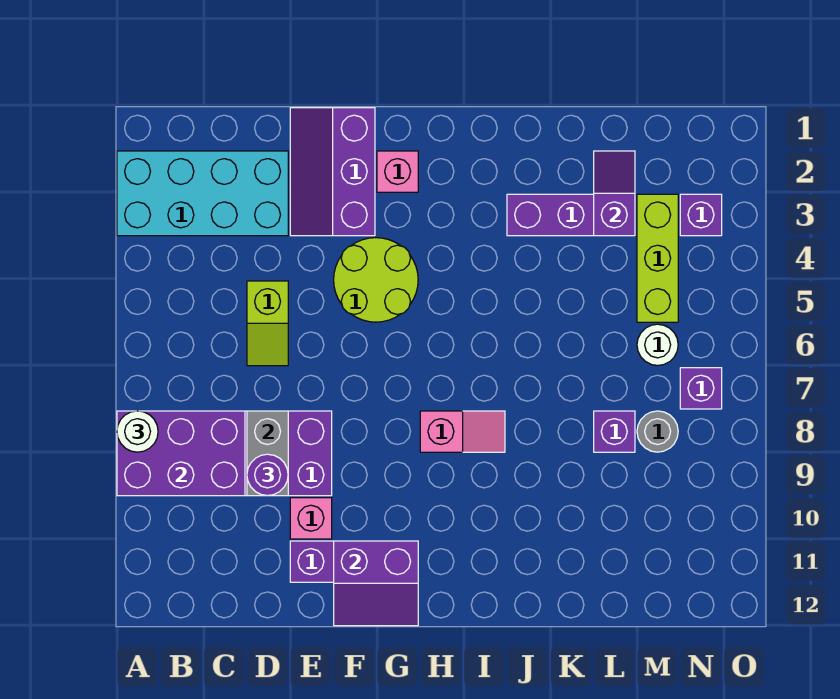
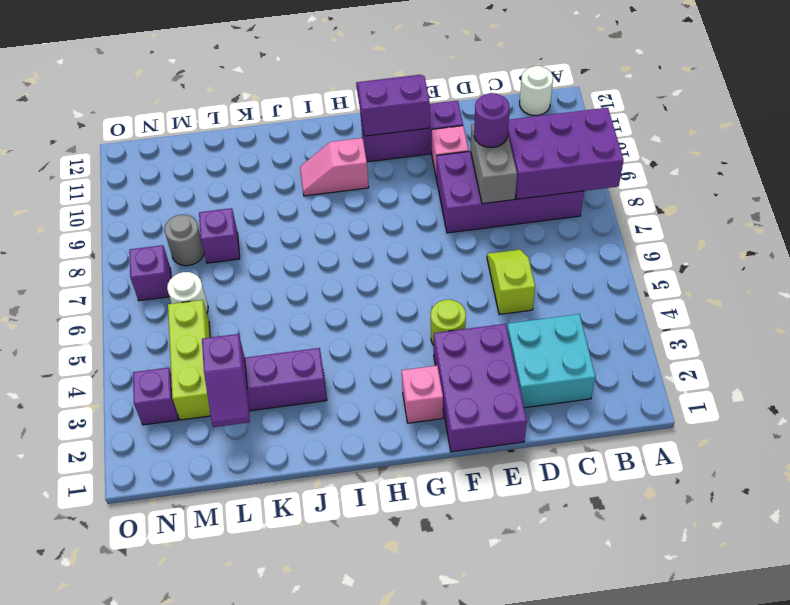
cyan 2x4 brick [117,151,288,236] -> cyan 2x2 brick [507,314,595,408]
white 1x1 round brick [117,411,158,452] -> white 1x1 round brick moved to [520,66,553,115]
purple 2x3 slope [290,108,375,236] -> purple 2x3 brick [434,324,527,452]
lime 2x2 round brick [334,238,418,322] -> lime 1x1 round brick [431,300,466,345]
pink 1x2 slope [420,411,505,452] -> pink 1x2 slope moved to [300,138,369,196]

